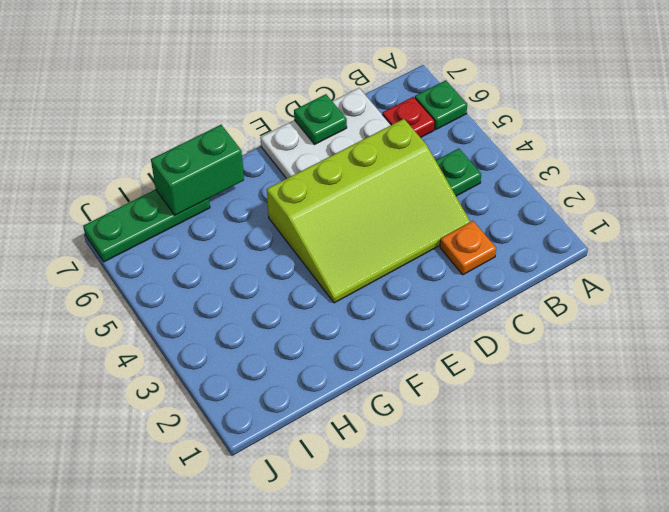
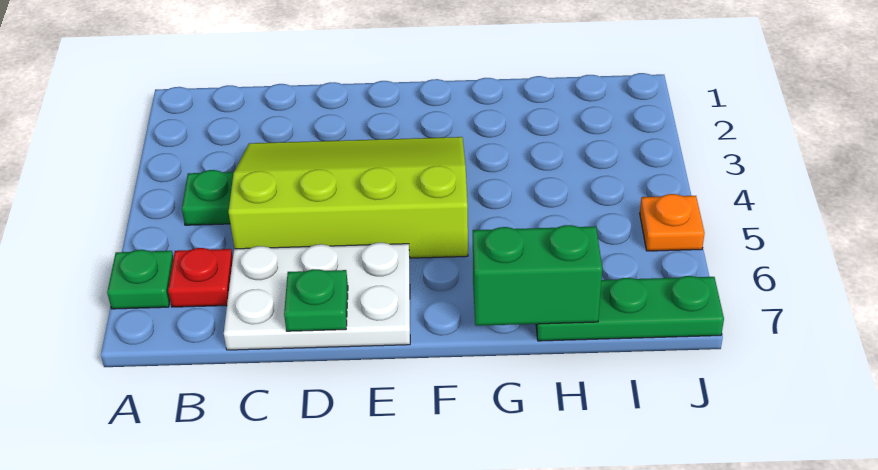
orange 1x1 plate [440,221,496,275] -> orange 1x1 plate moved to [640,194,705,251]

